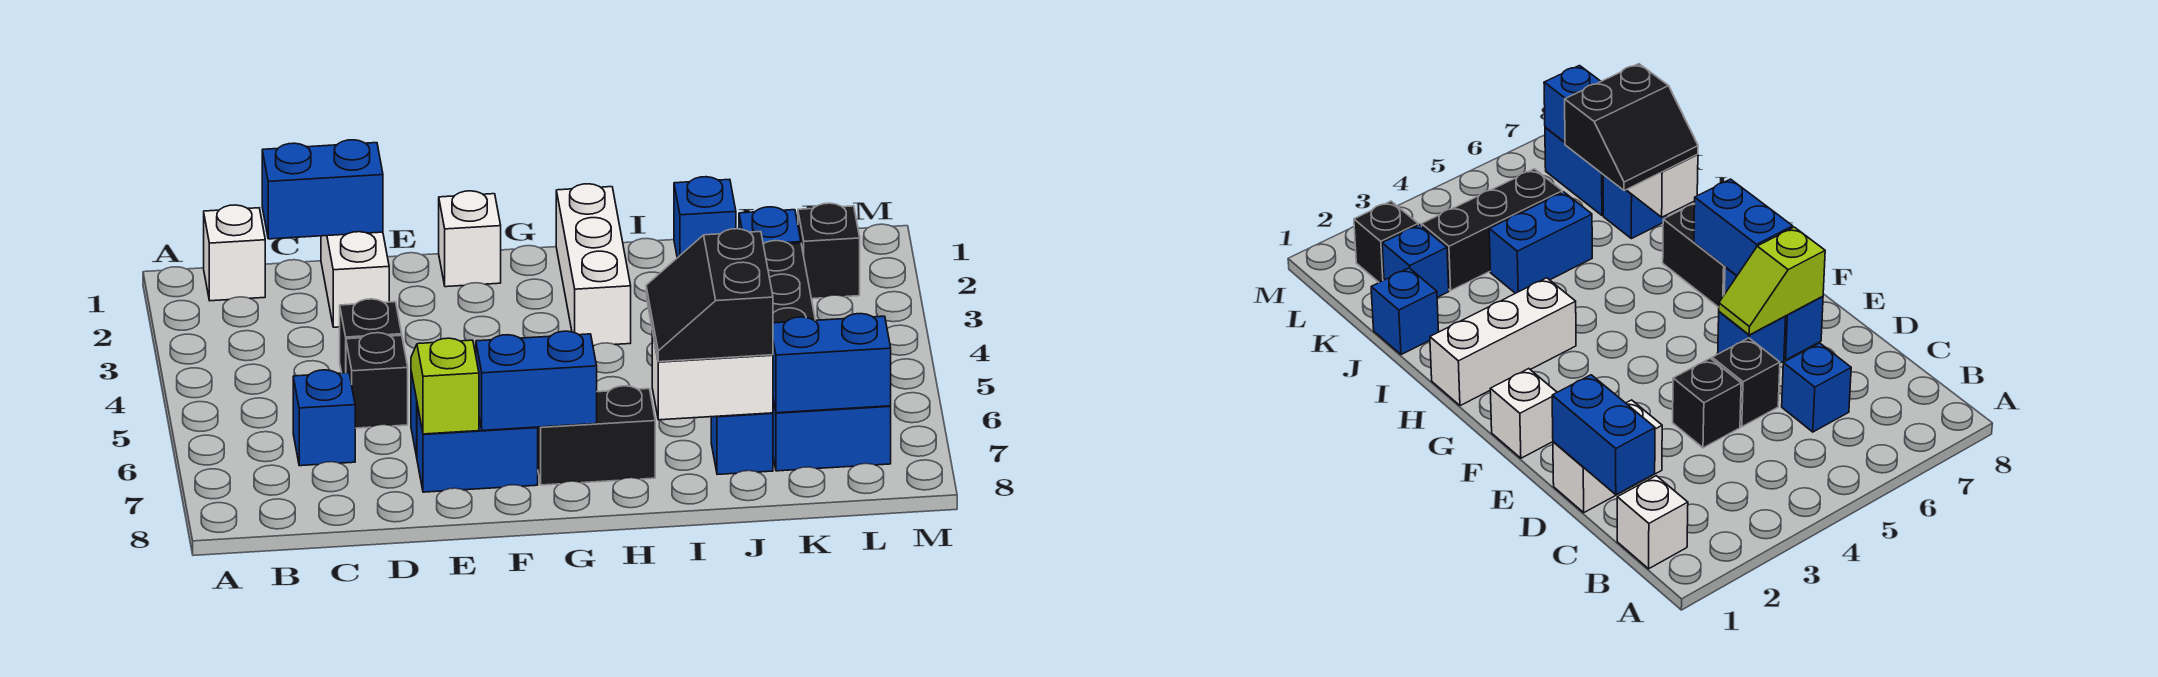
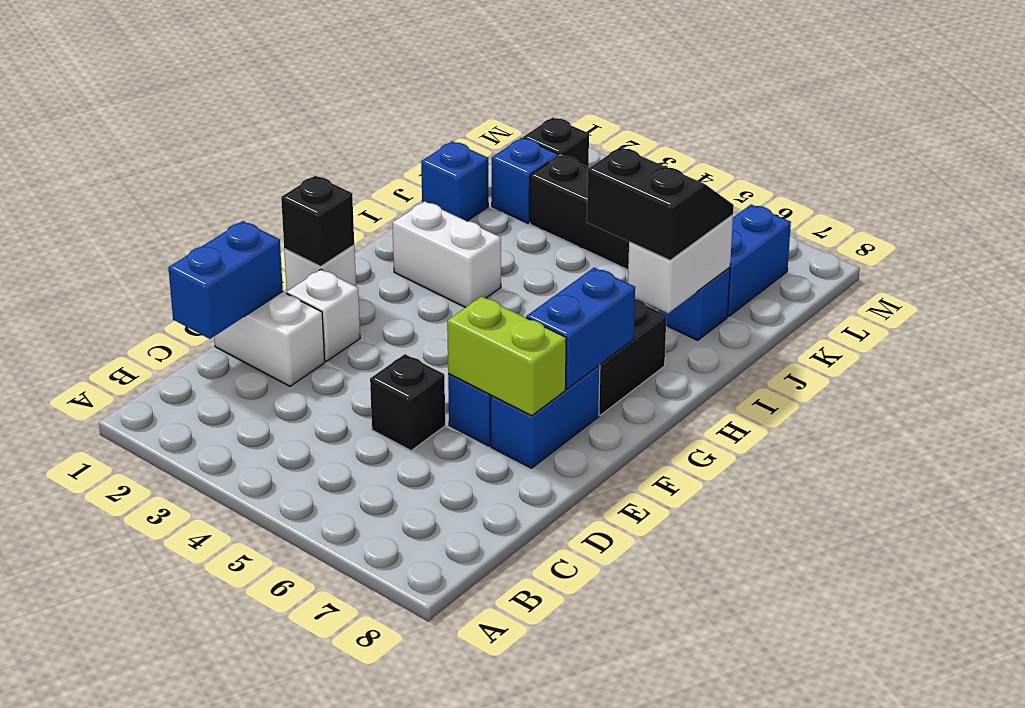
white 1x1 brick [204,205,265,301] -> white 1x1 brick moved to [287,269,360,361]
blue 1x1 brick [293,370,355,466] -> none
black 1x1 brick [340,299,402,373] -> black 1x1 brick moved to [281,176,354,266]
lime 1x2 slope [411,338,479,434] -> lime 1x2 brick [447,296,566,416]
white 1x3 brick [556,184,631,346] -> white 1x2 brick [392,201,501,307]
black 2x2 slope [646,229,773,362] -> black 2x2 slope turned to [587,147,734,260]
blue 1x2 brick [1489,192,1592,293] -> none
blue 1x2 brick [773,314,891,413] -> none

